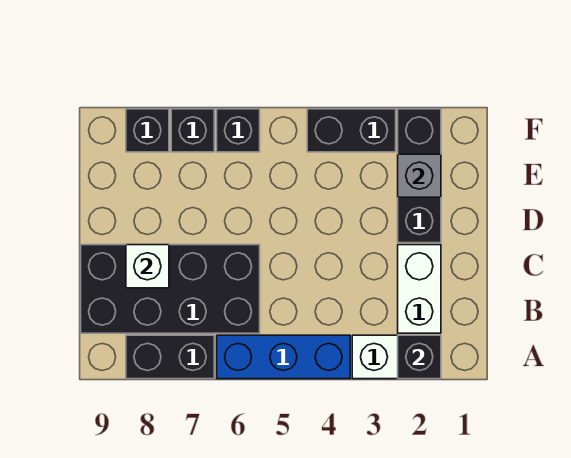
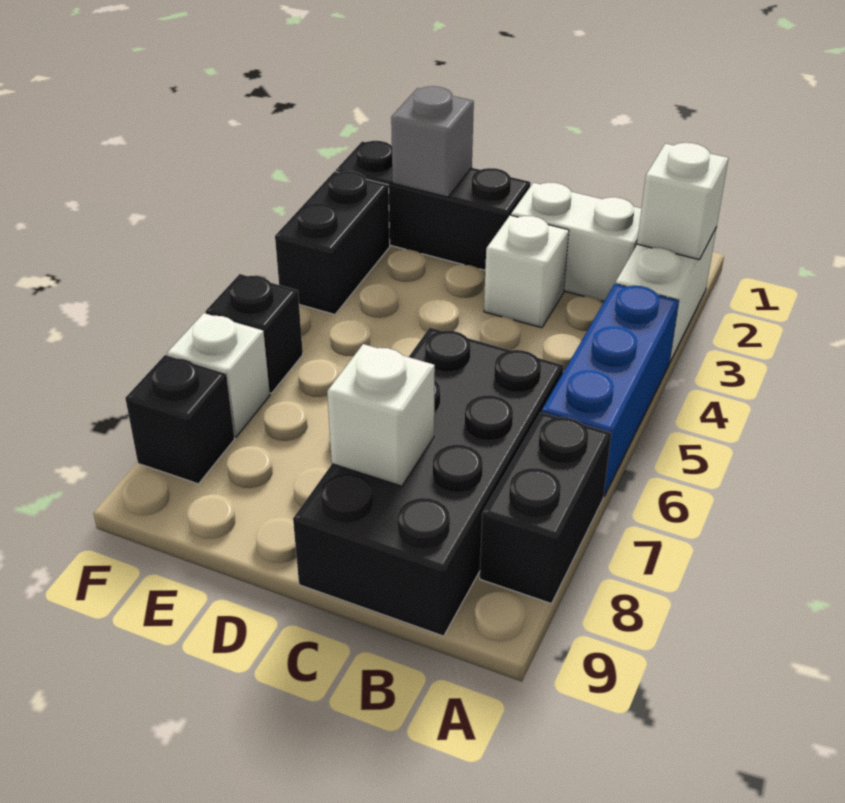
black 1x1 brick [398,335,441,379] -> white 1x1 brick [637,143,728,260]
none -> white 1x1 brick [484,215,569,328]
black 1x1 brick [171,109,214,152] -> white 1x1 brick [167,313,270,437]

